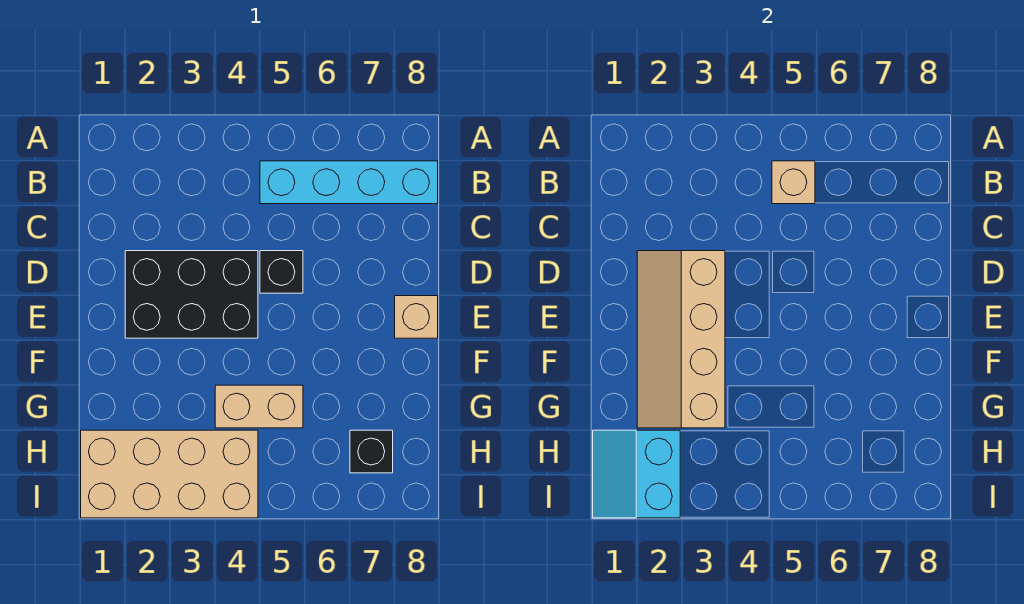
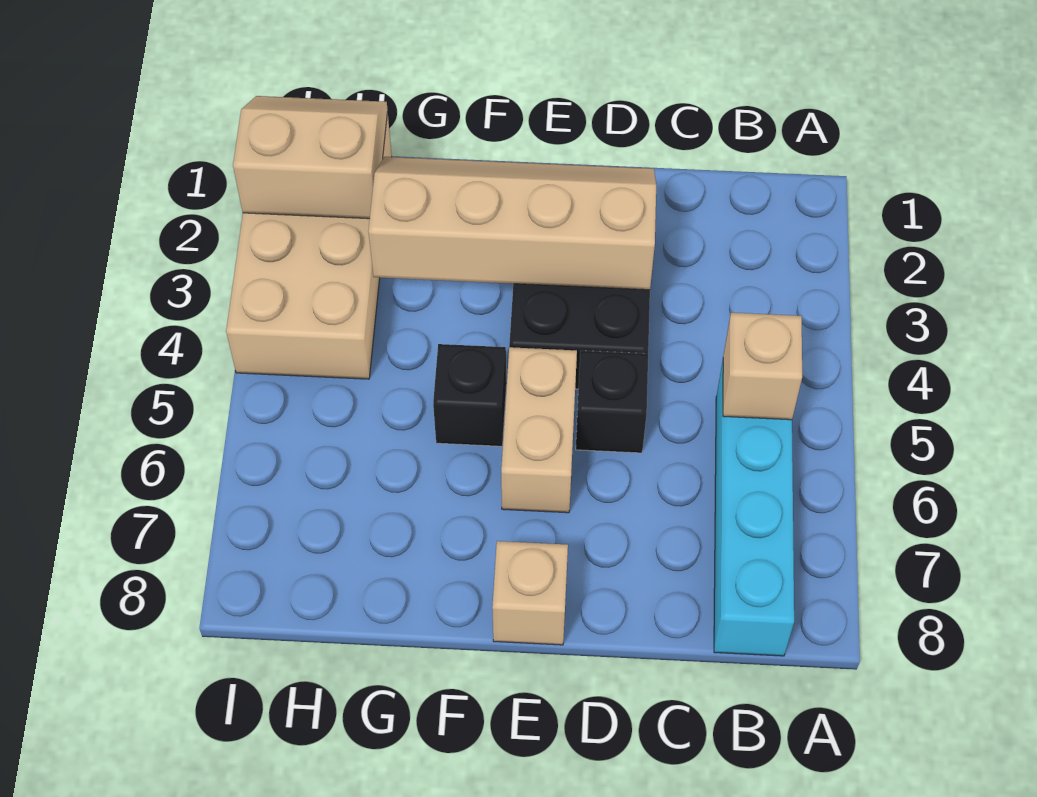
tan 1x2 brick [215,385,303,428] -> tan 1x2 brick moved to [501,347,577,513]
cyan 2x2 slope [593,430,680,518] -> tan 2x2 slope [233,96,388,219]
black 1x1 brick [350,430,393,473] -> black 1x1 brick moved to [433,344,506,446]

